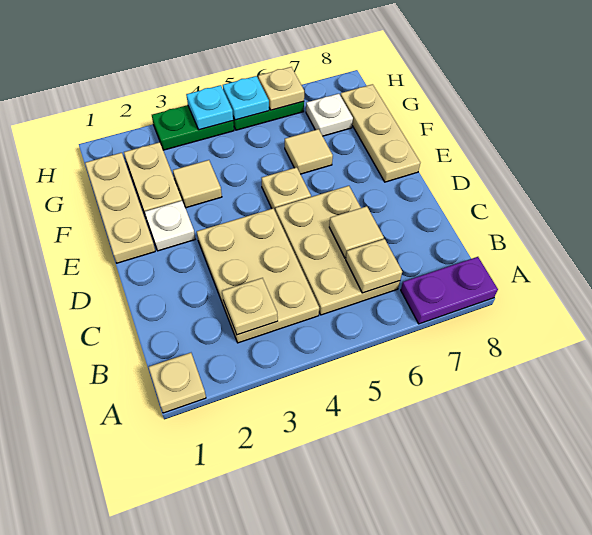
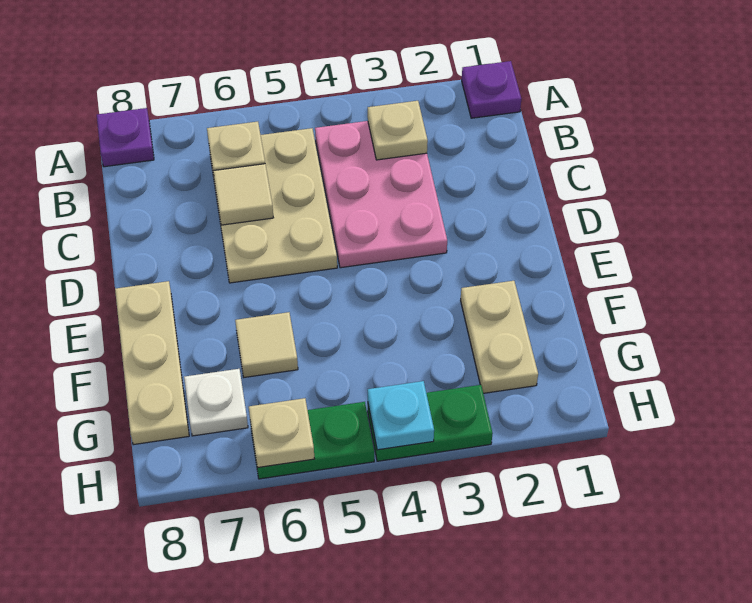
tan 1x1 plate [149,353,206,413] -> purple 1x1 plate [462,61,521,118]
purple 1x2 plate [401,257,498,324] -> purple 1x1 plate [97,108,154,167]
tan 2x3 plate [197,208,319,343] -> pink 2x3 plate [315,121,447,268]
tan 1x3 plate [85,153,155,263] -> none
white 1x1 plate [145,200,195,251] -> none
tan 1x1 plate [262,167,311,210] -> none
tan 1x1 tile [173,160,222,208] -> none
cyan 1x1 plate [223,76,269,120] -> none

